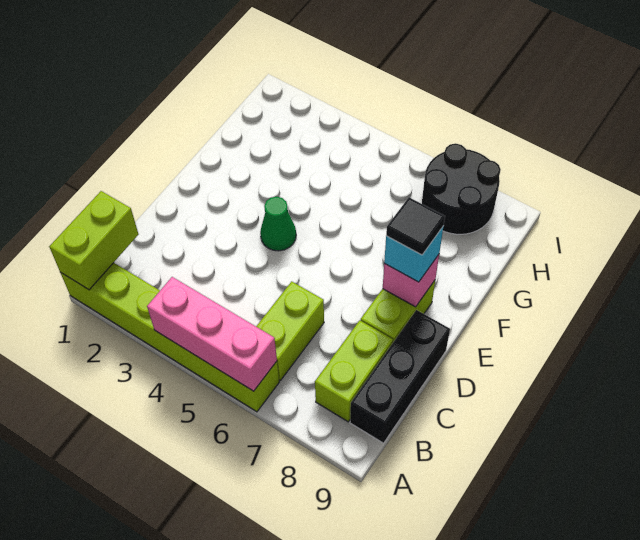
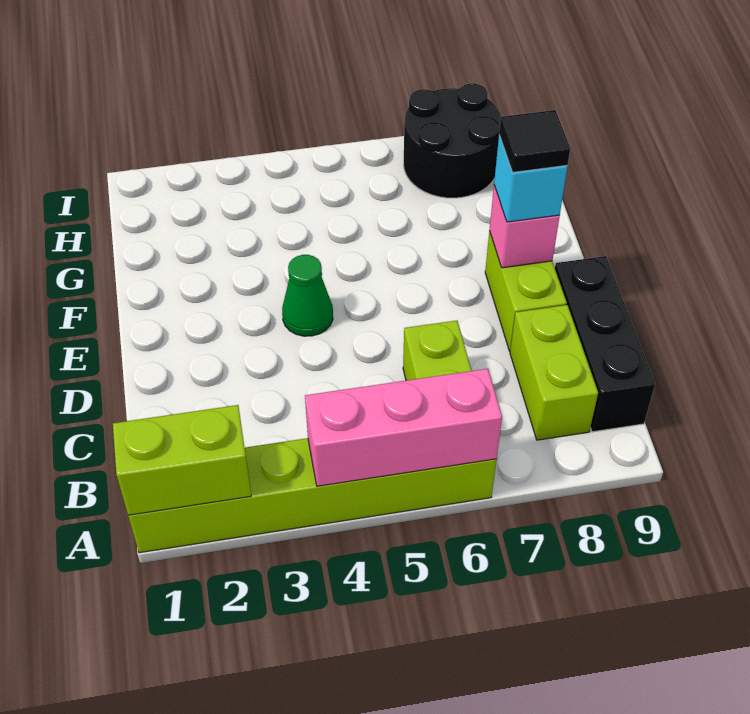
lime 1x2 brick [49,191,139,290] -> lime 1x2 brick turned to [113,405,251,516]

